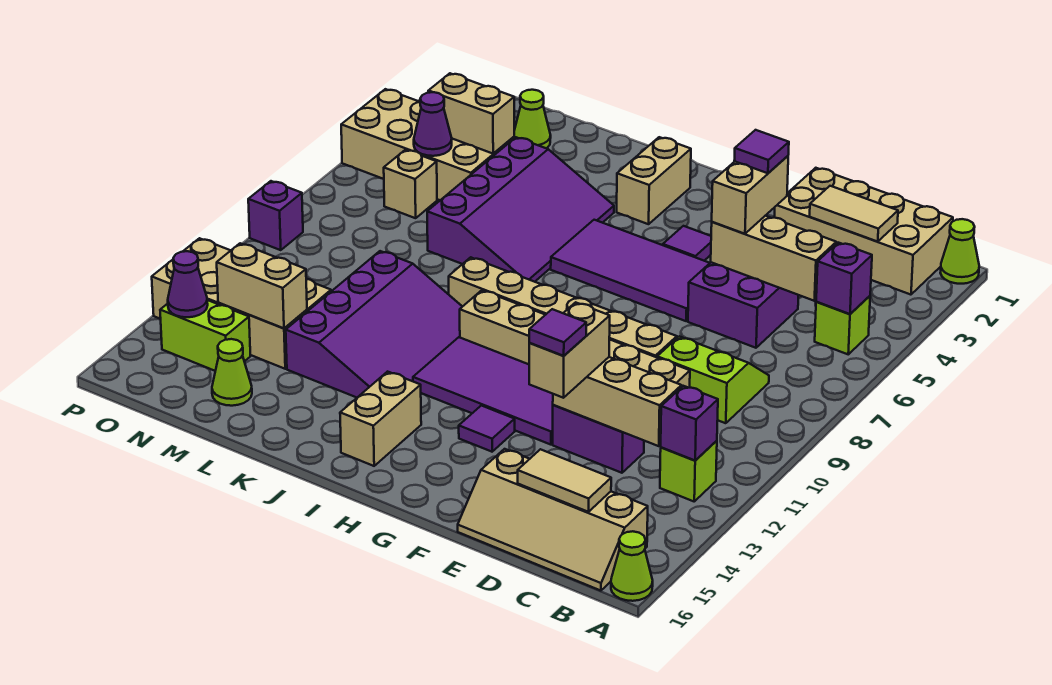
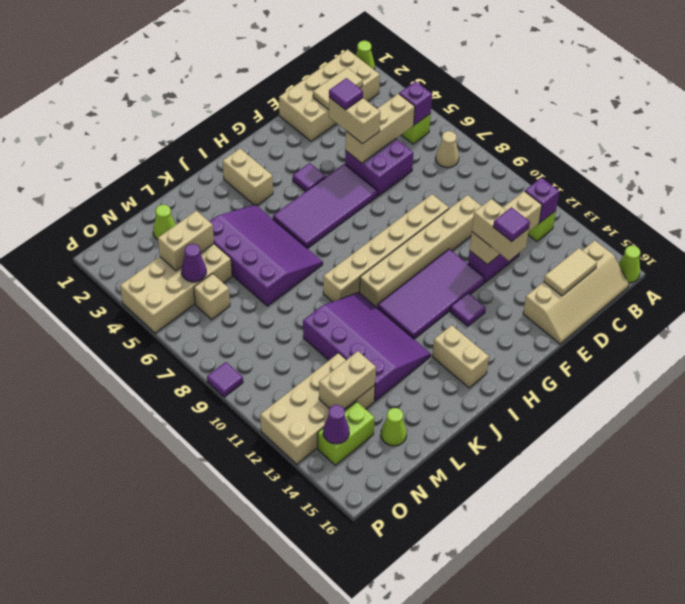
none -> tan 1x1 cone [436,131,459,168]
lime 2x2 slope [657,336,769,423] -> none
purple 1x1 brick [248,181,303,250] -> purple 1x1 tile [207,362,243,397]

